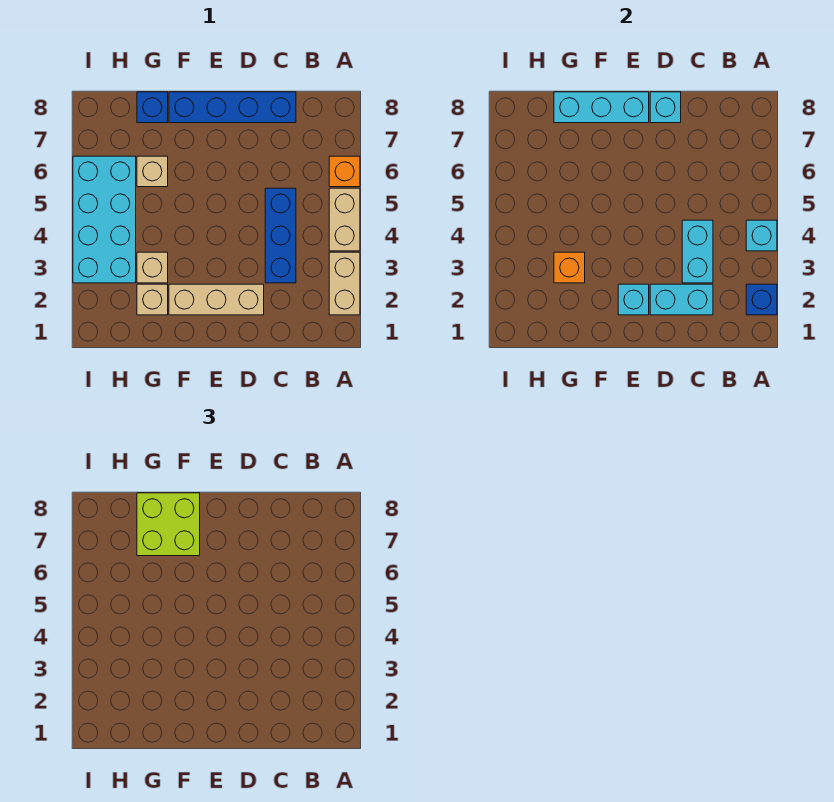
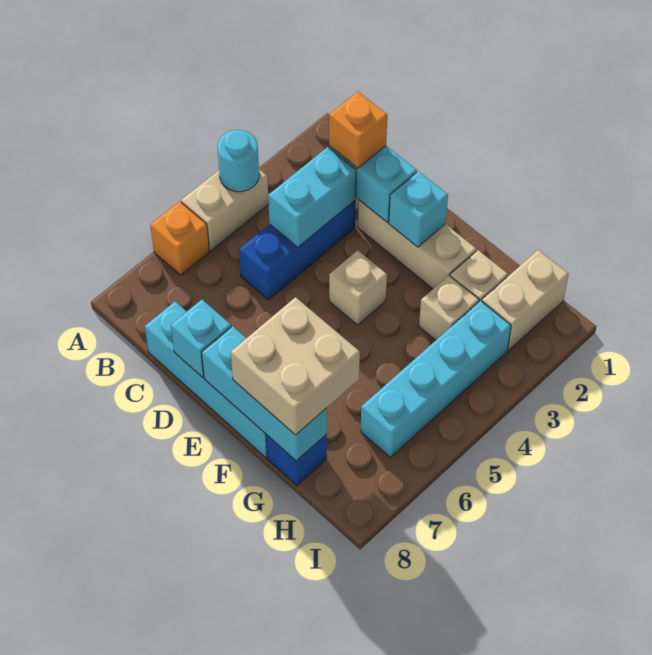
tan 1x2 brick [329,252,360,315] -> tan 1x2 brick moved to [482,250,569,350]
blue 1x1 brick [746,284,777,315] -> none
cyan 1x1 brick [746,220,777,251] -> cyan 1x1 round brick [218,130,259,192]
blue 1x4 brick [169,92,296,123] -> cyan 1x4 brick [145,302,267,458]
lime 2x2 brick [137,493,200,556] -> tan 2x2 brick [231,297,360,435]
orange 1x1 brick [554,252,585,283] -> orange 1x1 brick moved to [329,92,387,168]
tan 1x1 brick [137,156,168,187] -> tan 1x1 brick moved to [329,250,387,325]
cyan 2x4 brick [73,156,136,283] -> cyan 1x4 brick [360,301,511,457]

